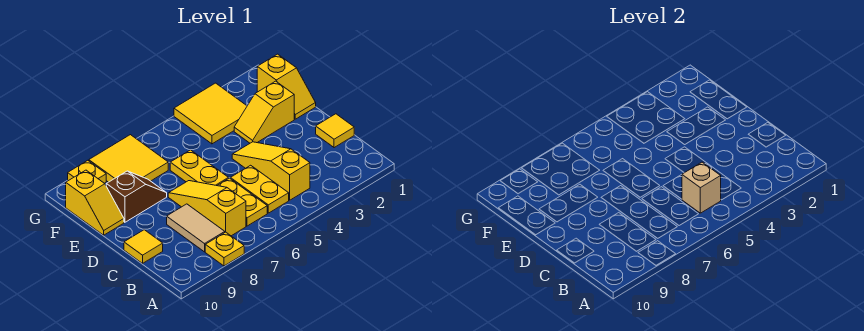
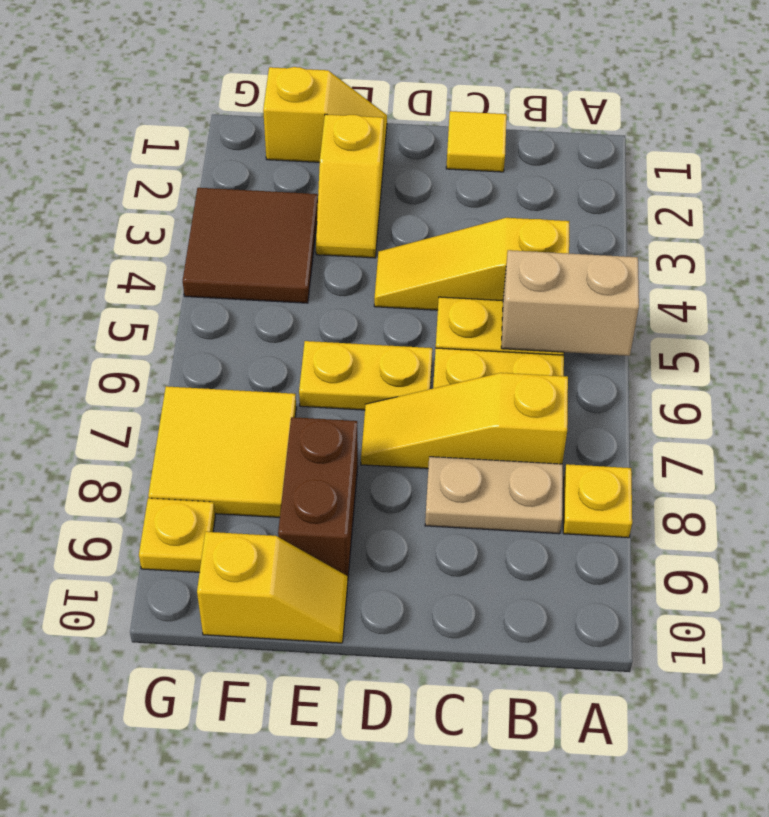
tan 1x1 brick [682,162,721,213] -> tan 1x2 brick [501,250,639,356]
tan 1x2 tile [167,204,225,252] -> tan 1x2 plate [425,457,563,534]
yellow 1x1 tile [124,230,163,263] -> none
brown 1x2 slope [106,171,167,222] -> brown 1x2 brick [278,417,358,576]
yellow 2x2 tile [174,83,247,144] -> brown 2x2 tile [183,188,318,303]

